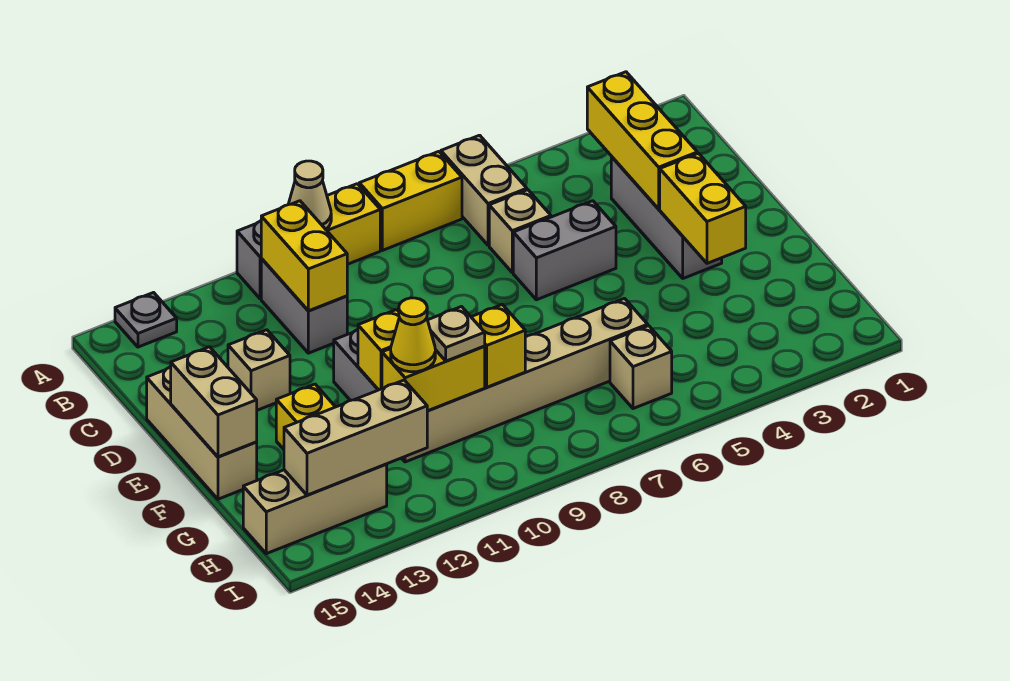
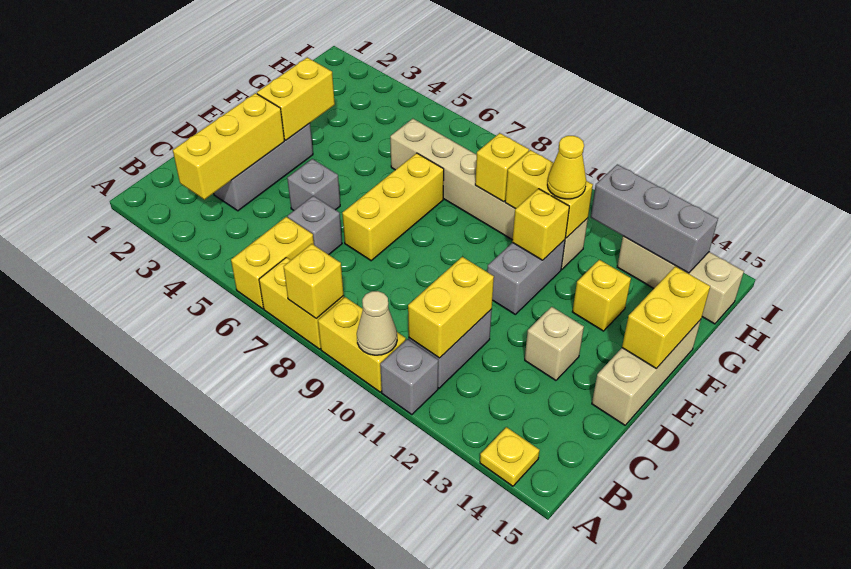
tan 1x2 brick [441,135,527,245] -> yellow 1x2 brick [231,217,314,309]
none -> yellow 1x1 brick [284,244,344,319]
grey 1x1 plate [115,293,177,347] -> yellow 1x1 plate [480,427,540,486]
tan 1x1 brick [489,190,551,272] -> grey 1x1 brick [288,196,342,255]
grey 1x2 brick [513,201,616,300] -> grey 1x1 brick [287,159,340,210]
none -> yellow 1x3 brick [342,153,444,261]
tan 1x2 brick [171,347,257,457] -> yellow 1x2 brick [622,266,710,369]
tan 1x1 plate [428,307,485,361] -> none
tan 1x1 brick [610,326,672,409] -> none
tan 1x3 brick [284,380,427,495] -> grey 1x3 brick [591,164,718,273]

